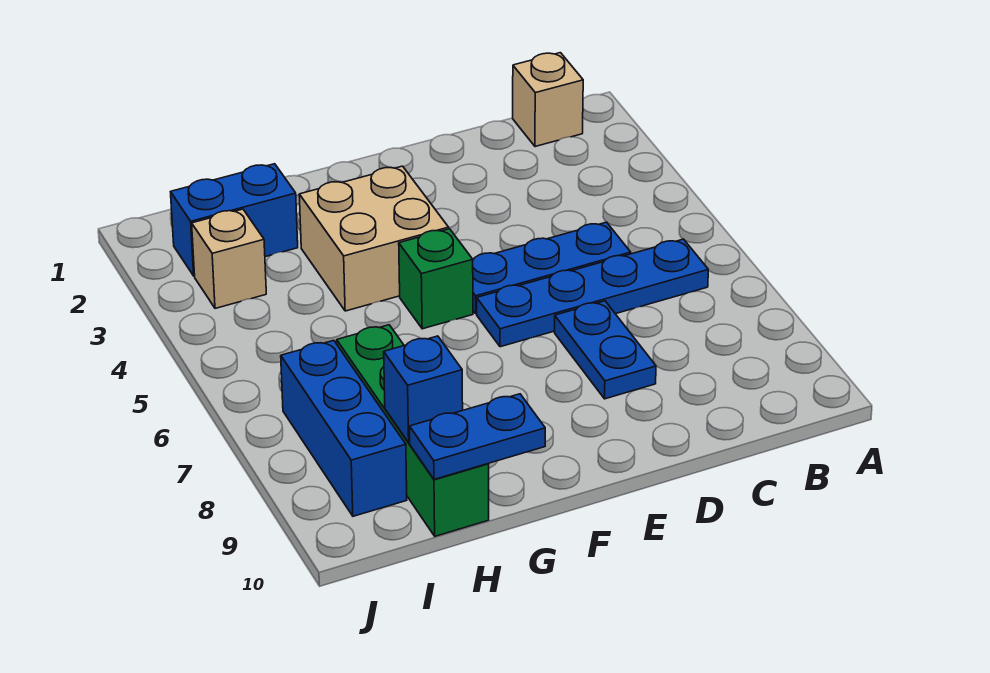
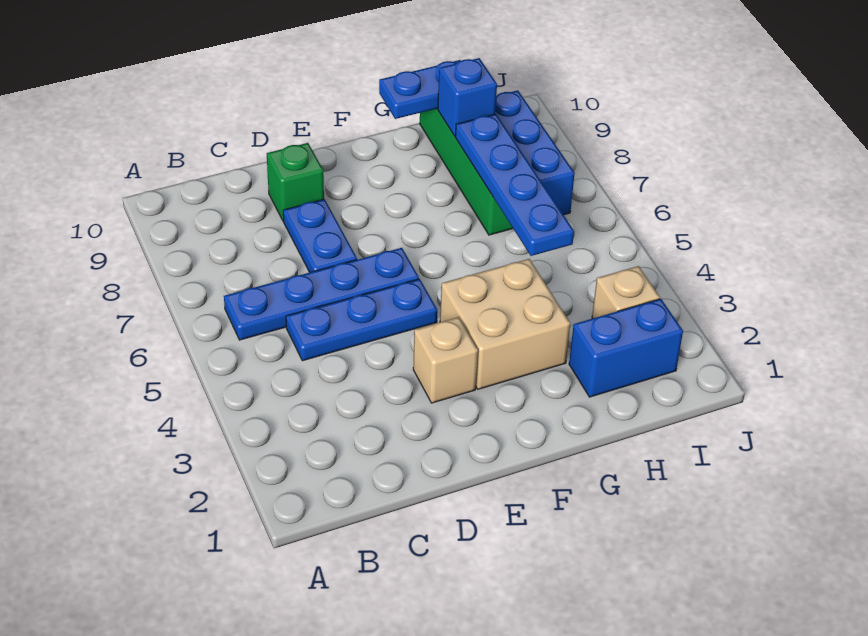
tan 1x1 brick [513,53,583,147] -> tan 1x1 brick moved to [413,317,478,403]
green 1x1 brick [399,229,473,329] -> green 1x1 brick moved to [267,143,324,221]
none -> blue 1x4 plate [455,114,574,256]

